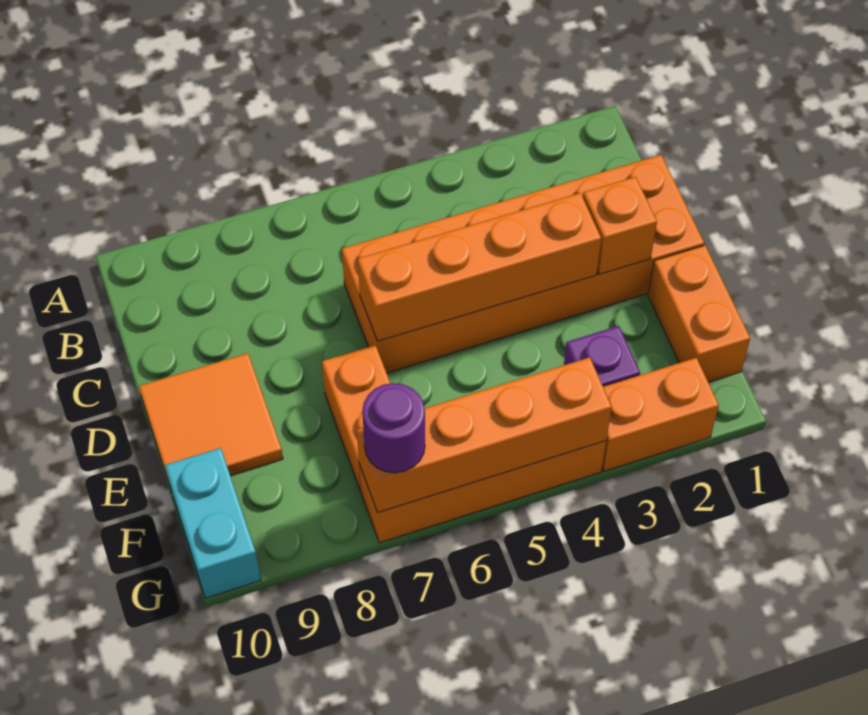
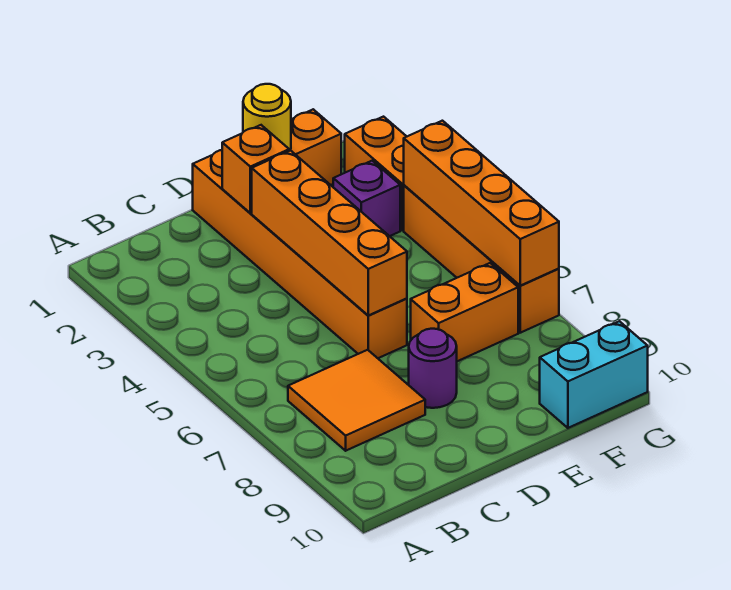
orange 2x6 brick [342,155,704,373] -> orange 1x6 brick [193,150,407,358]
orange 2x2 tile [139,353,283,486] -> orange 2x2 tile moved to [288,350,425,451]
none -> yellow 1x1 round brick [243,84,291,151]
purple 1x1 round brick [362,383,425,473] -> purple 1x1 round brick moved to [409,329,457,408]

